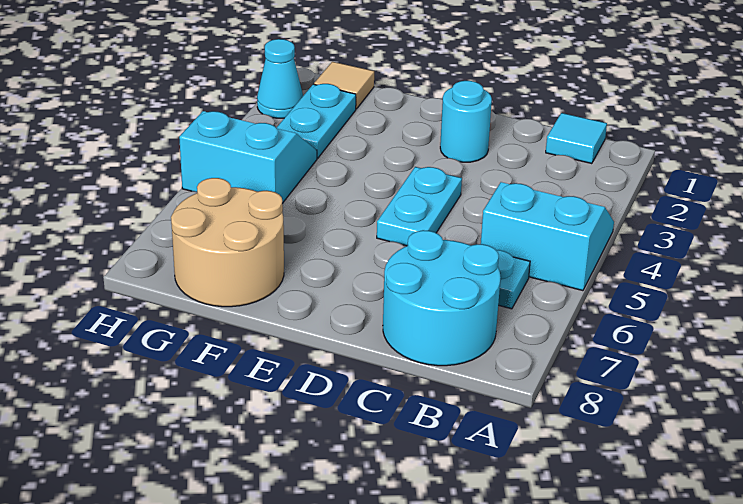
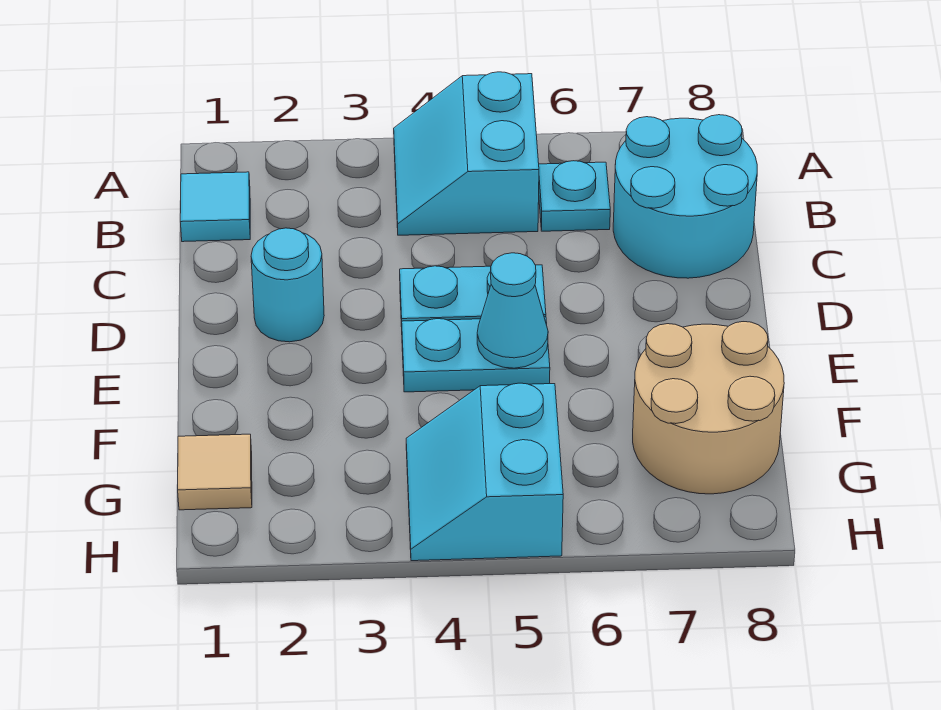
cyan 1x2 plate [277,84,356,158] -> cyan 1x2 plate moved to [402,317,550,392]
cyan 1x1 cone [257,39,303,118] -> cyan 1x1 cone moved to [477,253,548,368]

